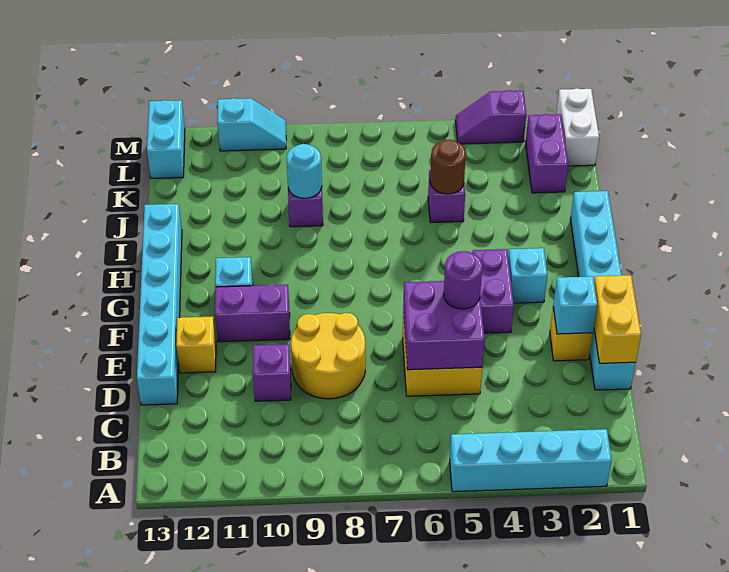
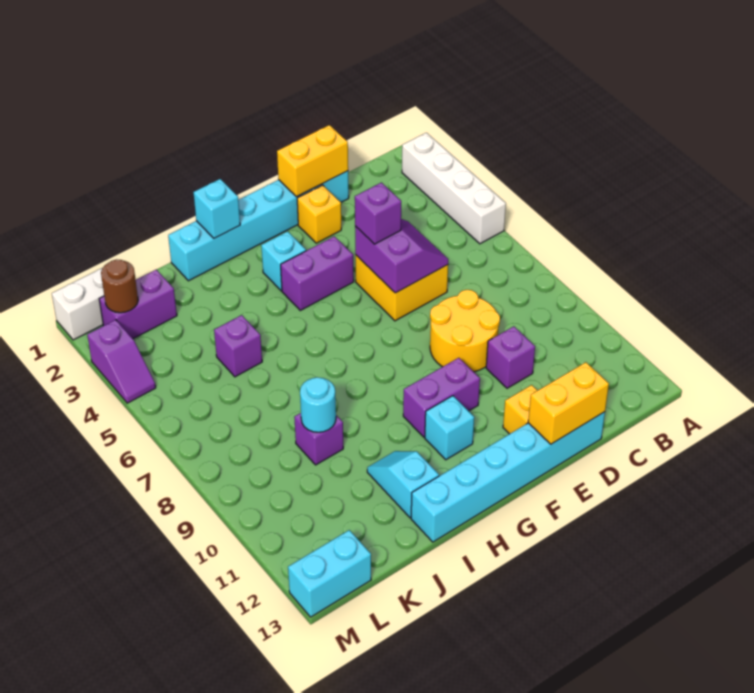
cyan 1x4 brick [450,429,612,492] -> white 1x4 brick [402,133,506,244]
purple 2x2 brick [403,281,485,370] -> purple 2x2 slope [355,219,448,293]
none -> yellow 1x2 brick [528,362,609,444]
cyan 1x1 brick [553,276,597,334] -> cyan 1x1 brick moved to [194,179,240,238]
purple 1x1 round brick [444,251,482,309] -> purple 1x1 brick [355,183,401,244]
purple 1x2 brick [215,285,290,342] -> purple 1x2 brick turned to [403,358,480,437]
brown 1x1 round brick [430,140,466,194] -> brown 1x1 round brick moved to [101,259,138,313]
cyan 1x2 slope [217,98,286,151] -> cyan 1x2 slope moved to [367,451,439,518]

